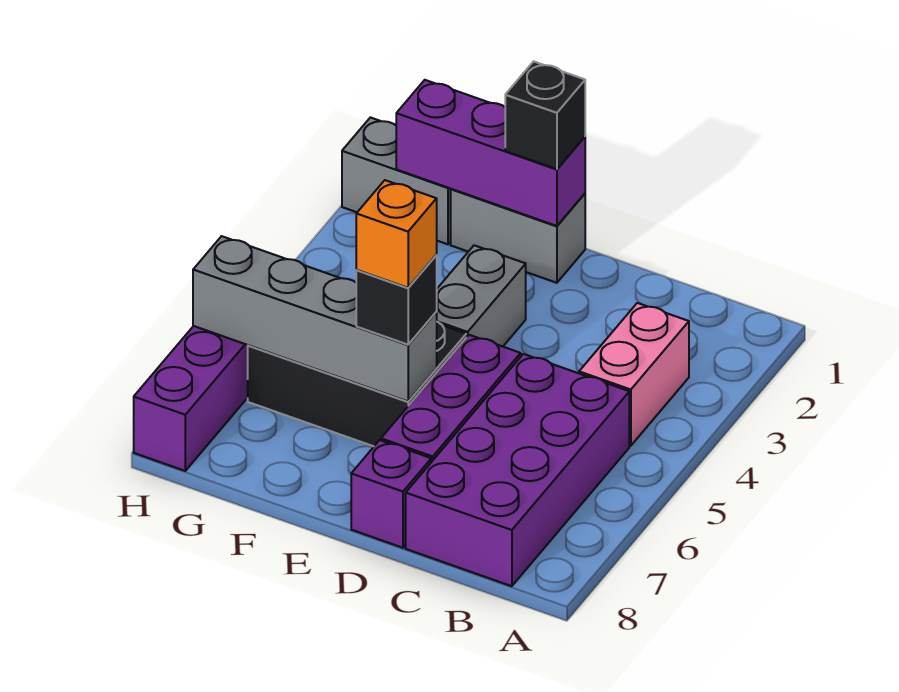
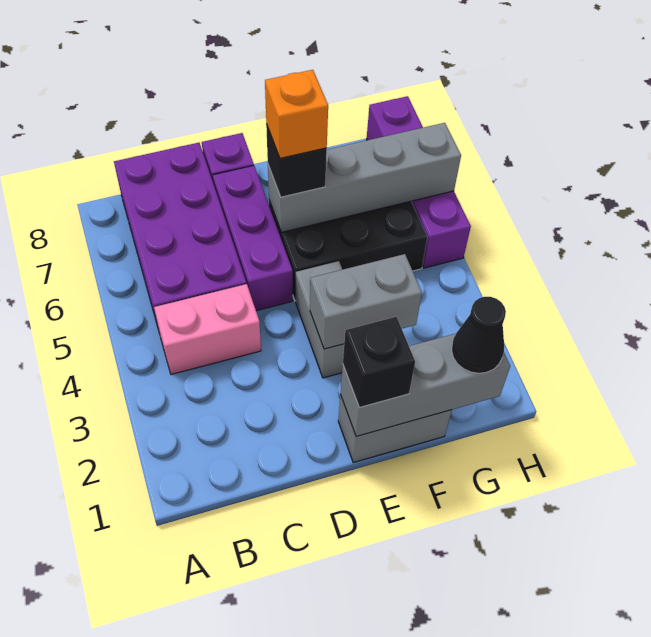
pink 1x2 brick [579,303,689,446] -> pink 1x2 brick turned to [154,284,261,374]
purple 1x3 brick [396,80,585,226] -> grey 1x3 brick [340,334,510,436]
grey 1x2 brick [342,117,451,244] -> grey 1x2 brick moved to [310,254,422,349]
none -> black 1x1 cone [452,297,506,373]

